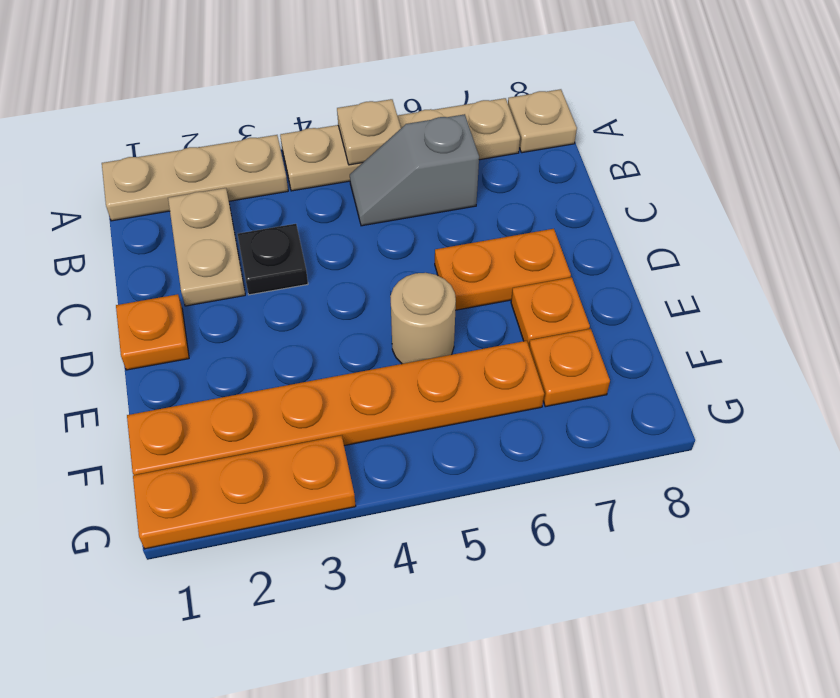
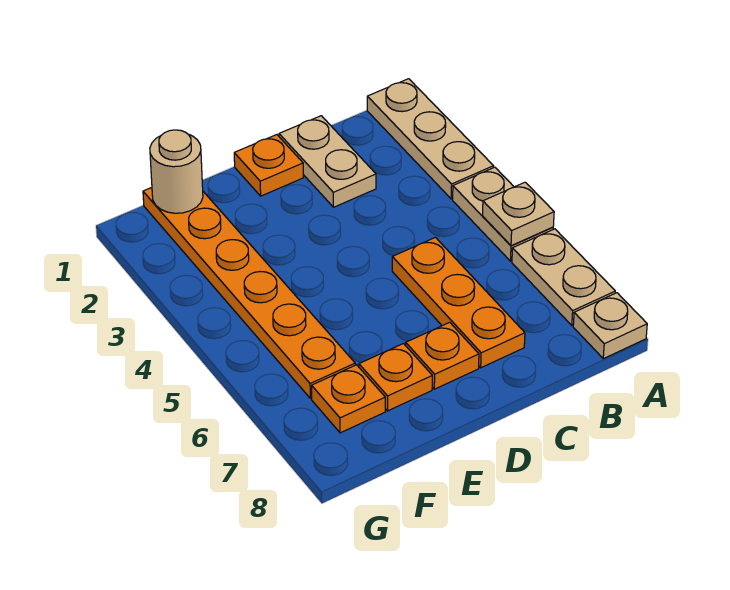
tan 1x2 plate [168,188,245,306] -> tan 1x2 plate turned to [279,116,376,207]
grey 1x2 slope [350,114,479,226] -> none
black 1x1 plate [237,224,308,295] -> none
orange 1x2 plate [435,229,571,310] -> orange 1x1 plate [406,322,479,389]
tan 1x1 round brick [390,273,456,364] -> tan 1x1 round brick moved to [150,130,203,213]
orange 1x3 plate [133,435,356,549] -> orange 1x3 plate moved to [392,237,525,368]

